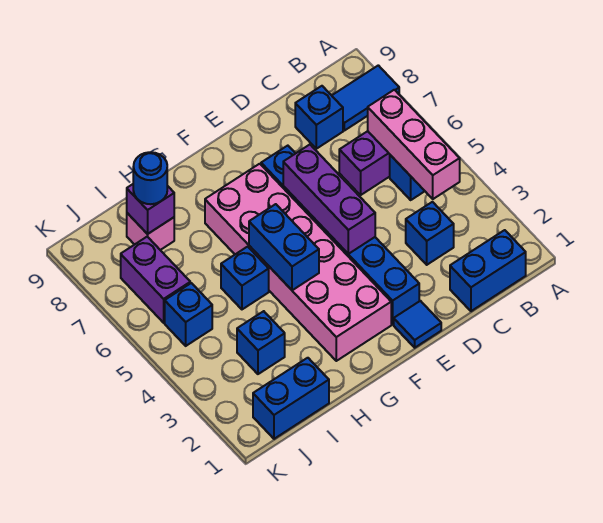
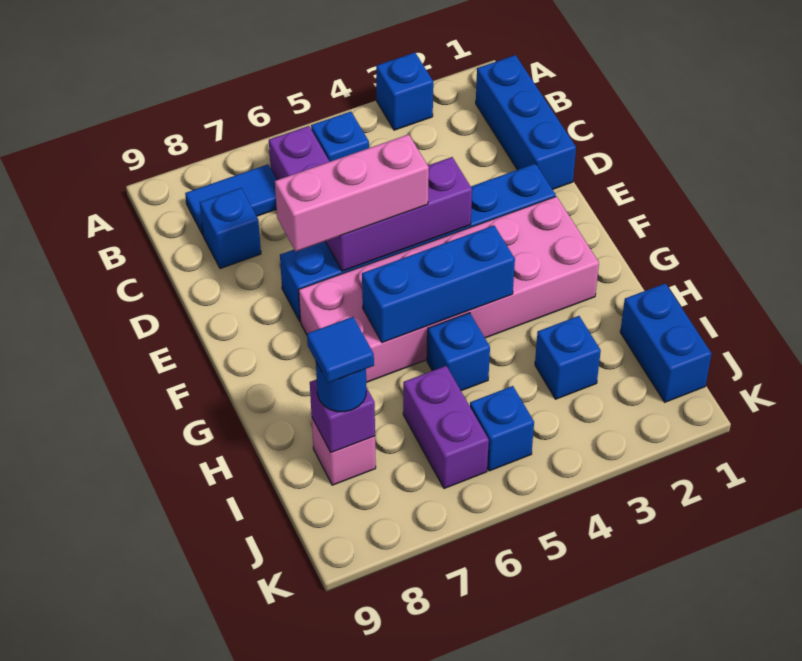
blue 1x2 tile [332,65,399,131] -> blue 1x2 tile turned to [185,164,277,235]
blue 1x2 brick [450,230,526,311] -> blue 1x3 brick [476,55,576,190]
pink 1x3 brick [368,90,460,199] -> pink 1x3 brick moved to [275,134,429,251]
blue 1x1 brick [406,202,454,265] -> blue 1x1 brick moved to [376,53,433,130]
blue 1x1 tile [394,301,441,348] -> blue 1x1 tile moved to [307,317,374,383]
blue 1x2 brick [249,204,319,290] -> blue 1x3 brick [362,226,515,343]
purple 1x2 brick [121,237,190,323] -> purple 1x2 brick turned to [403,366,489,489]

